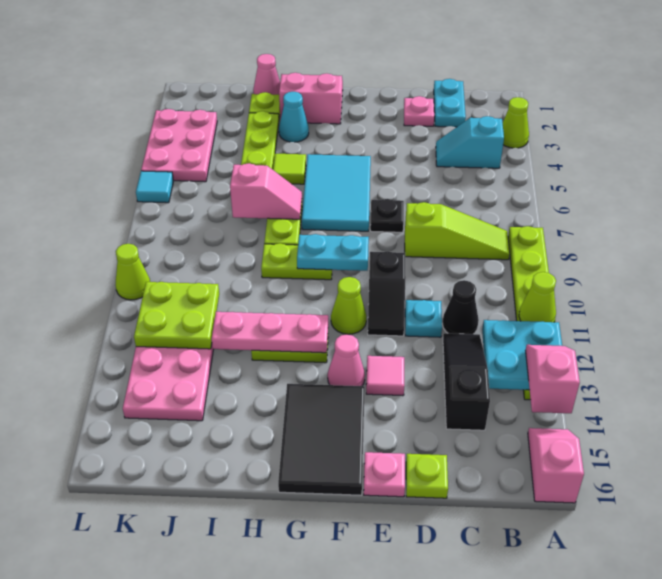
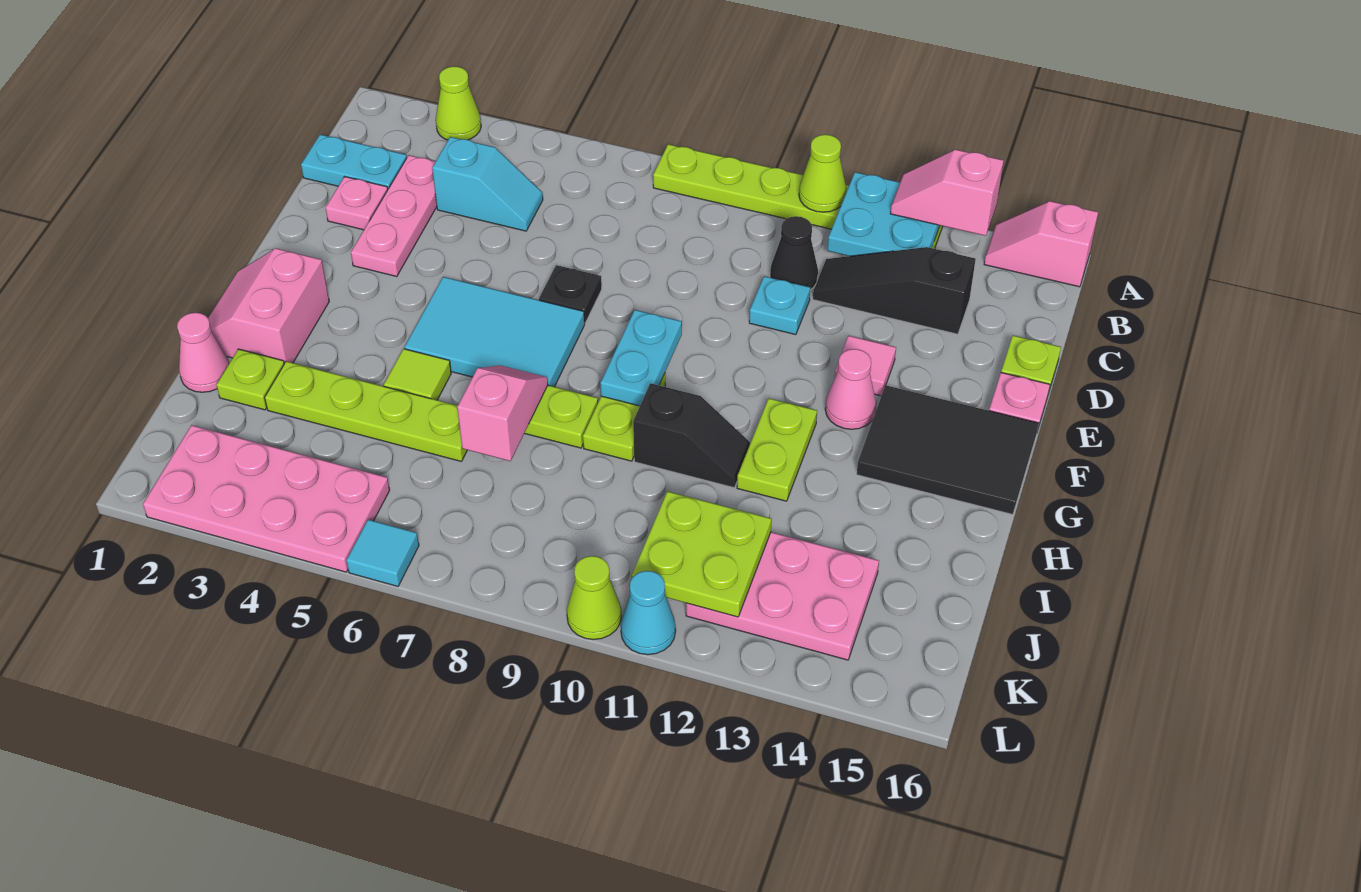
cyan 1x2 slope [436,116,504,168] -> cyan 1x2 slope turned to [432,137,543,231]
lime 1x3 slope [405,202,510,260] -> none
black 1x2 slope [368,251,406,336] -> black 1x2 slope moved to [633,383,750,488]
lime 1x1 cone [331,277,366,334] -> none
pink 1x3 plate [212,312,328,353] -> pink 1x3 plate moved to [351,155,437,277]
cyan 1x1 cone [279,92,309,142] -> cyan 1x1 cone moved to [621,571,676,655]
pink 2x3 plate [141,109,217,182] -> pink 2x4 plate [143,425,390,572]

